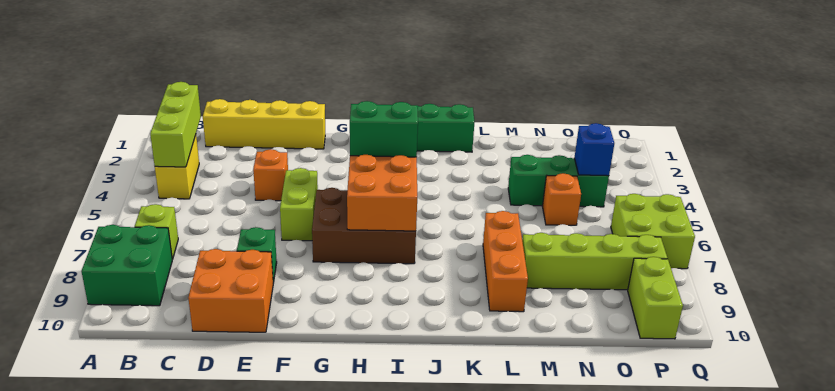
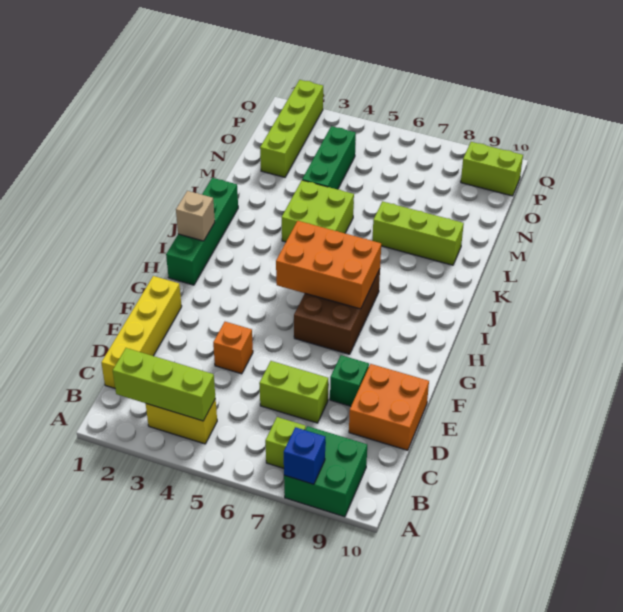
lime 1x2 brick [280,168,318,241] -> lime 1x2 brick moved to [259,361,328,423]
green 1x2 brick [350,101,418,157] -> none
none -> tan 1x1 brick [176,191,215,241]
orange 1x3 brick [483,211,528,312] -> lime 1x3 brick [372,201,464,265]
lime 1x4 brick [522,232,667,290] -> lime 1x4 brick moved to [260,80,323,177]
orange 1x1 brick [542,173,581,225] -> none
blue 1x1 brick [574,123,614,176] -> blue 1x1 brick moved to [284,427,325,484]
lime 2x2 brick [611,194,695,269] -> lime 2x2 brick moved to [282,180,354,242]

